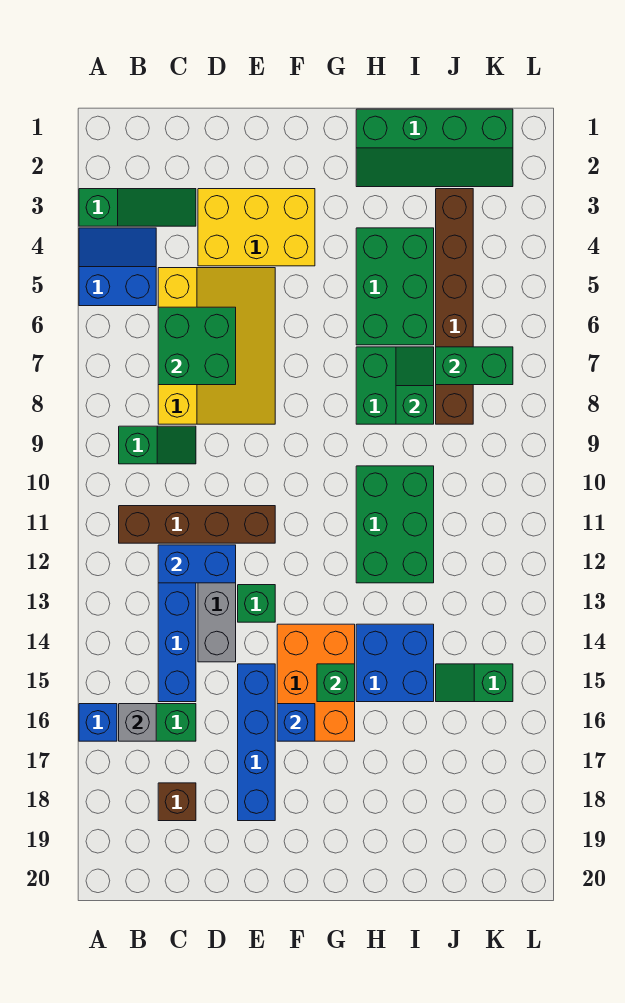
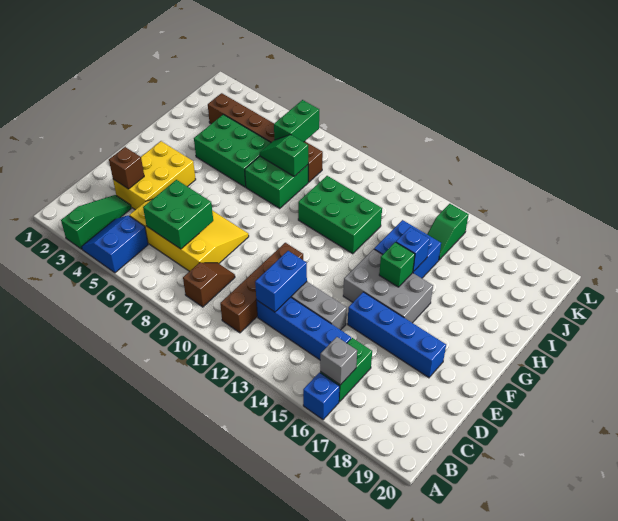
green 1x2 slope [119,426,196,464] -> brown 1x2 slope [183,263,235,307]
brown 1x1 brick [158,783,196,821] -> brown 1x1 brick moved to [109,147,144,189]
green 1x1 brick [238,585,275,622] -> none
orange 2x3 brick [277,624,355,741] -> grey 2x3 brick [343,249,433,323]
blue 1x1 brick [277,704,315,741] -> blue 1x1 brick moved to [396,227,430,272]
green 2x4 slope [356,109,513,187] -> none

